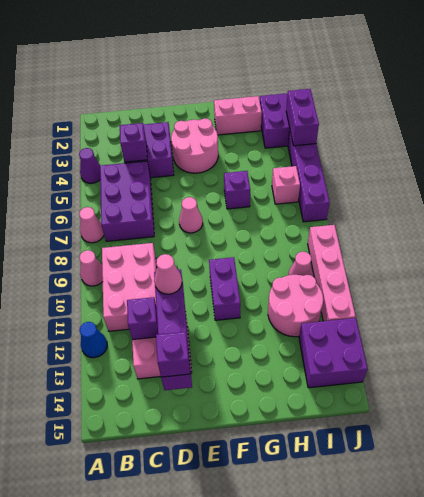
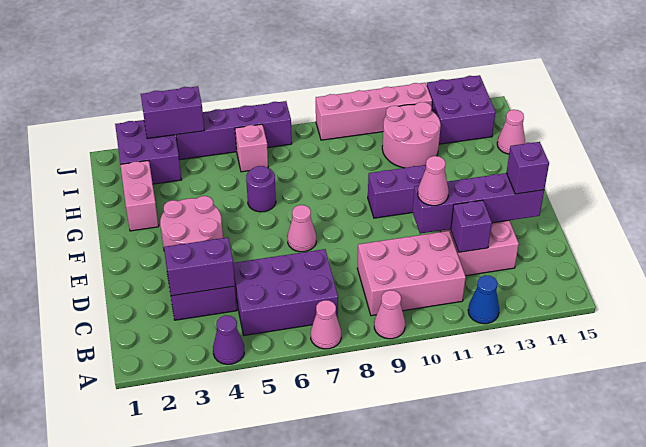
purple 1x1 brick [120,123,147,162] -> purple 1x2 brick [164,237,235,296]
purple 1x1 brick [224,171,250,209] -> purple 1x1 round brick [246,166,276,212]
pink 1x1 cone [288,252,313,276] -> pink 1x1 cone moved to [497,110,525,154]

